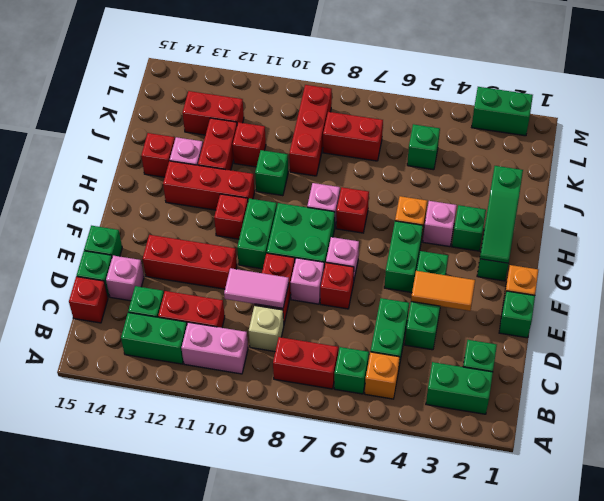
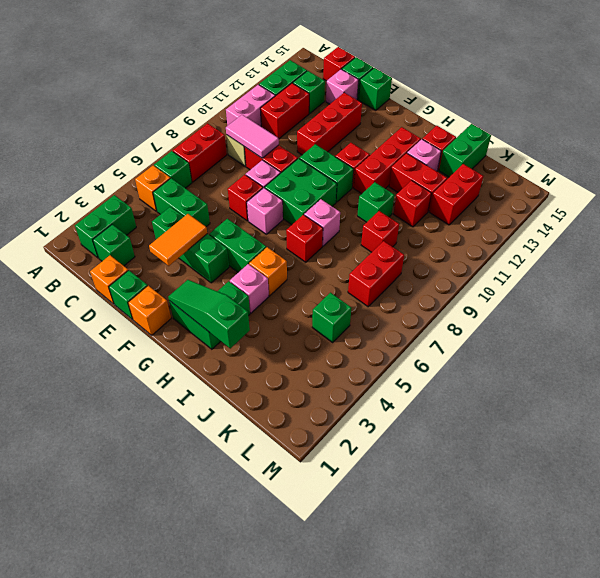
none -> orange 1x1 brick [90,255,128,304]
pink 1x2 tile [224,268,289,308] -> pink 1x2 tile turned to [226,115,279,158]
red 1x3 brick [289,85,332,176] -> red 1x1 brick [361,211,399,252]
green 1x2 brick [472,87,533,136] -> green 1x2 brick moved to [439,124,491,177]

